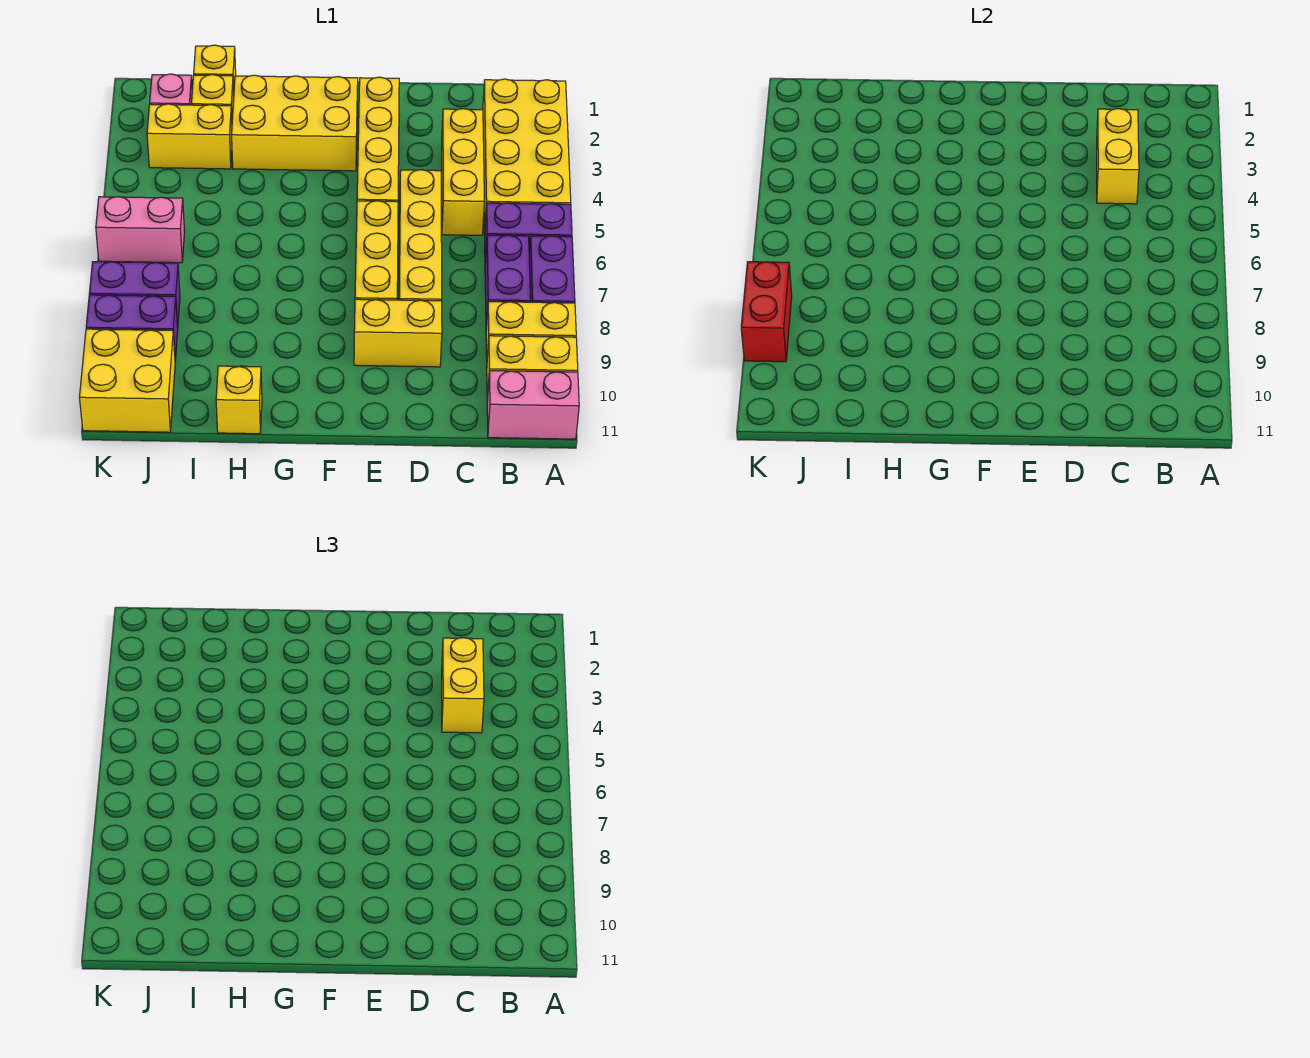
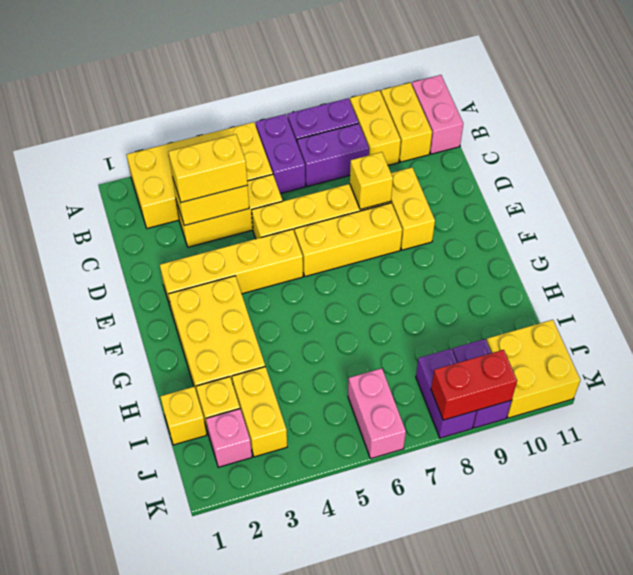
yellow 1x1 brick [216,366,262,434] -> yellow 1x1 brick moved to [350,152,393,209]

